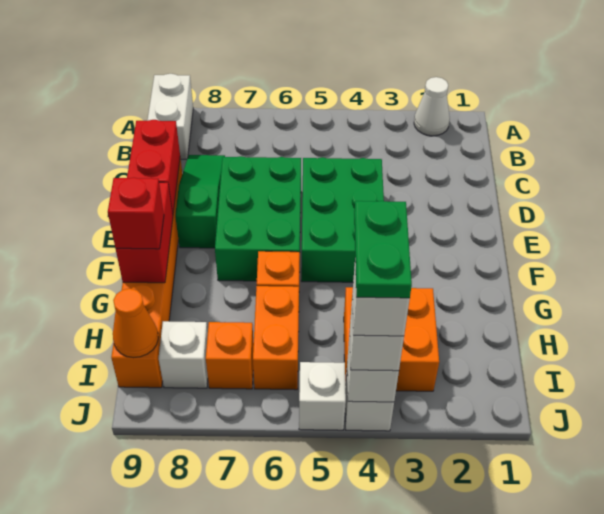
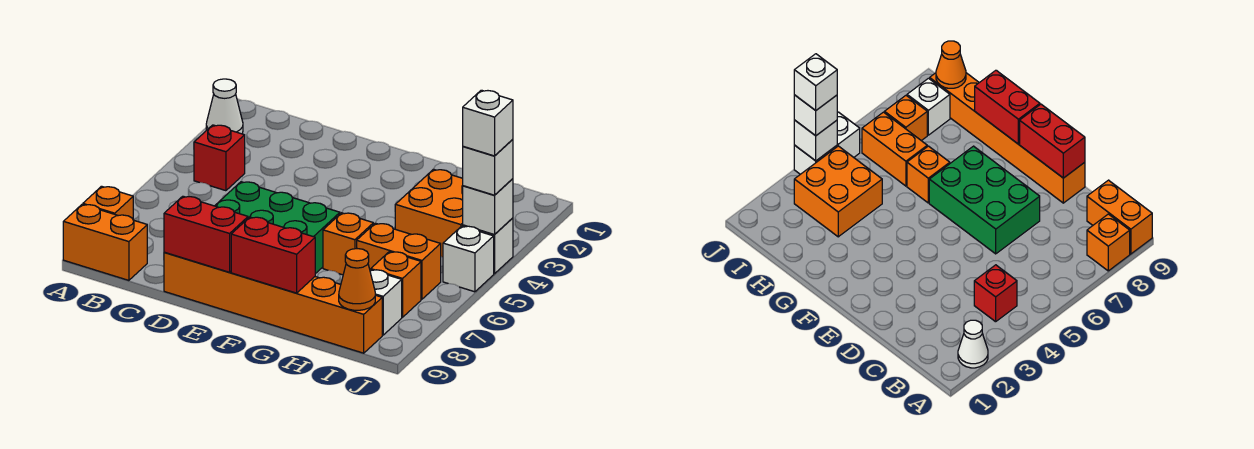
none -> orange 1x1 brick [83,186,133,219]
white 1x2 brick [147,74,193,159] -> orange 1x2 brick [63,204,147,280]
green 1x3 slope [175,155,225,248] -> none
green 2x3 brick [301,157,384,282] -> none
red 1x1 brick [108,178,164,249] -> red 1x1 brick moved to [194,125,245,191]
green 1x2 plate [354,201,412,298] -> none

